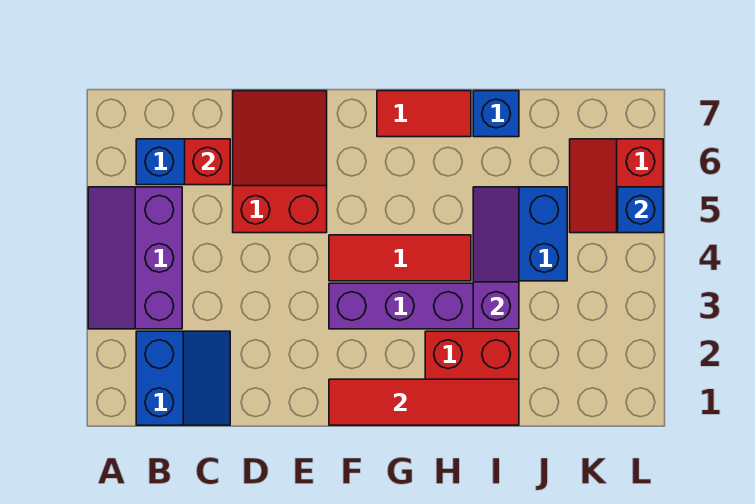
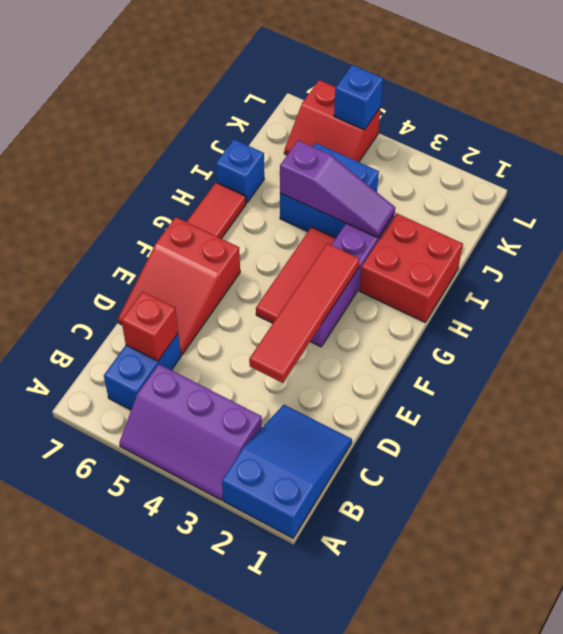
blue 2x2 slope [136,331,230,425] -> blue 2x3 slope [222,405,352,538]
red 2x3 slope [233,91,327,233] -> red 2x3 slope turned to [118,217,240,355]
red 1x4 tile [329,379,519,425] -> red 1x4 tile moved to [249,243,360,383]
purple 1x3 slope [473,187,519,329] -> purple 1x3 slope turned to [280,140,395,238]

